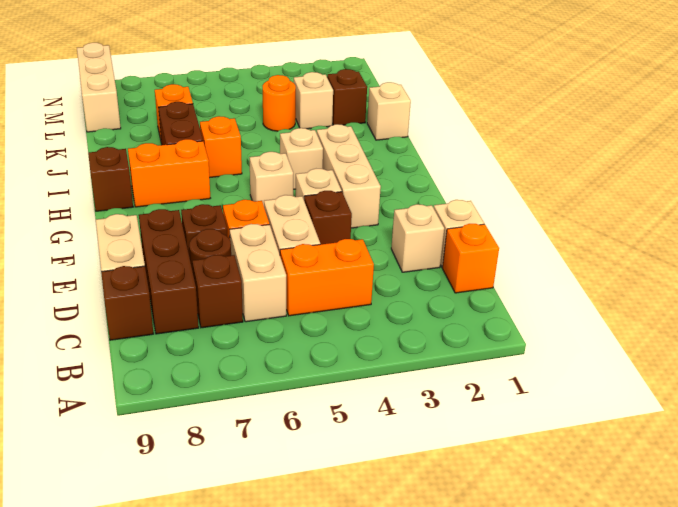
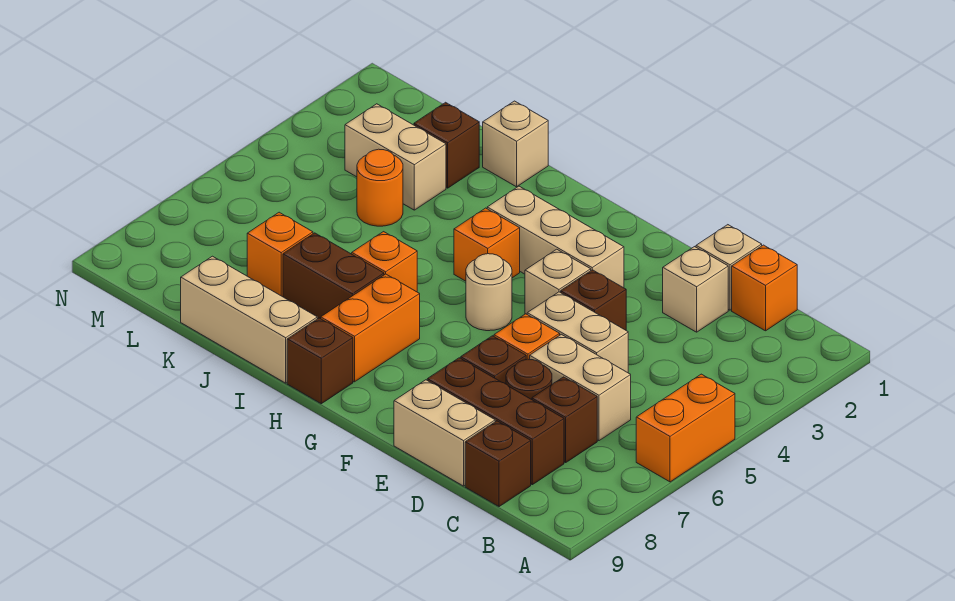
orange 1x2 brick [280,239,374,316] -> orange 1x2 brick moved to [636,374,735,482]
tan 1x1 brick [249,152,293,205] -> tan 1x1 round brick [466,254,512,331]
tan 1x1 brick [280,128,323,189] -> orange 1x1 brick [454,208,520,281]
tan 1x1 brick [294,72,333,129] -> tan 1x2 brick [345,104,446,210]
tan 1x3 brick [77,43,121,132] -> tan 1x3 brick moved to [181,256,317,383]

